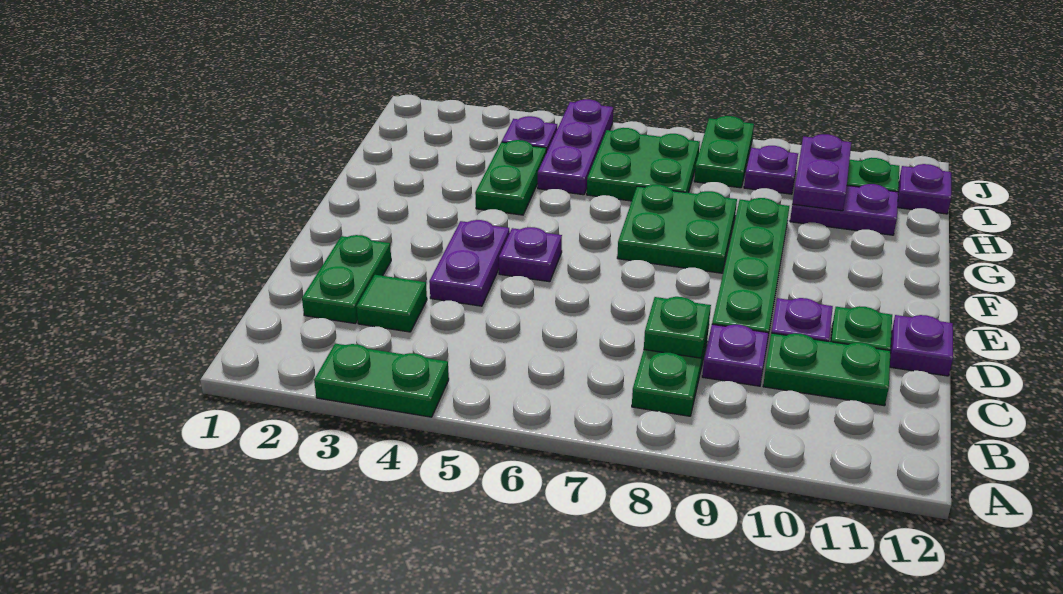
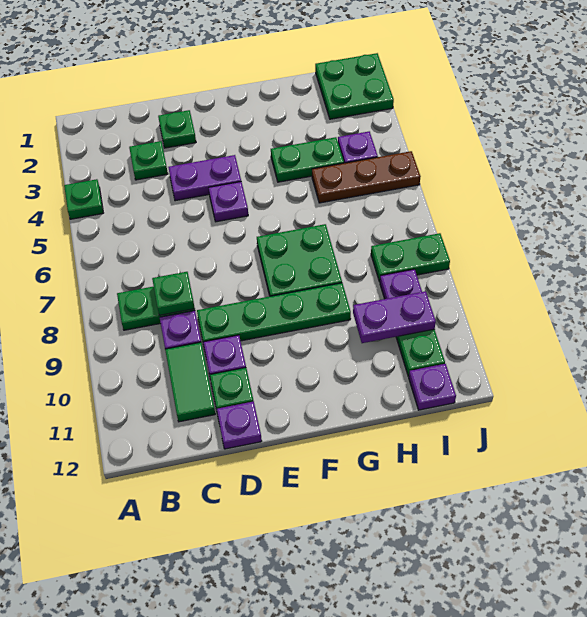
green 1x2 plate [314,344,449,417] -> green 1x1 plate [64,179,103,219]
green 1x2 plate [302,235,391,323] -> green 1x1 plate [158,110,196,148]
green 1x1 tile [357,275,427,332] -> green 1x1 plate [129,141,168,180]
green 1x2 plate [763,333,891,406] -> green 1x2 tile [165,342,215,422]
purple 1x3 plate [538,99,613,195] -> brown 1x3 plate [312,151,421,203]
green 2x2 plate [587,128,700,201] -> green 2x2 plate moved to [315,53,394,119]
purple 1x2 plate [790,184,898,235] -> none

